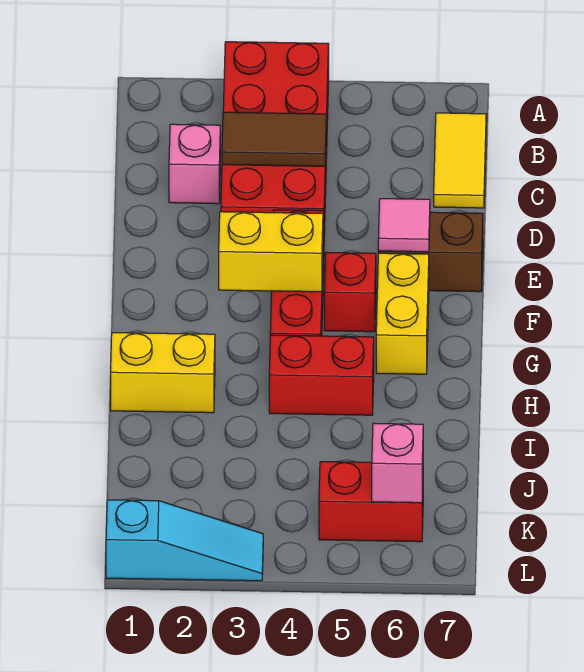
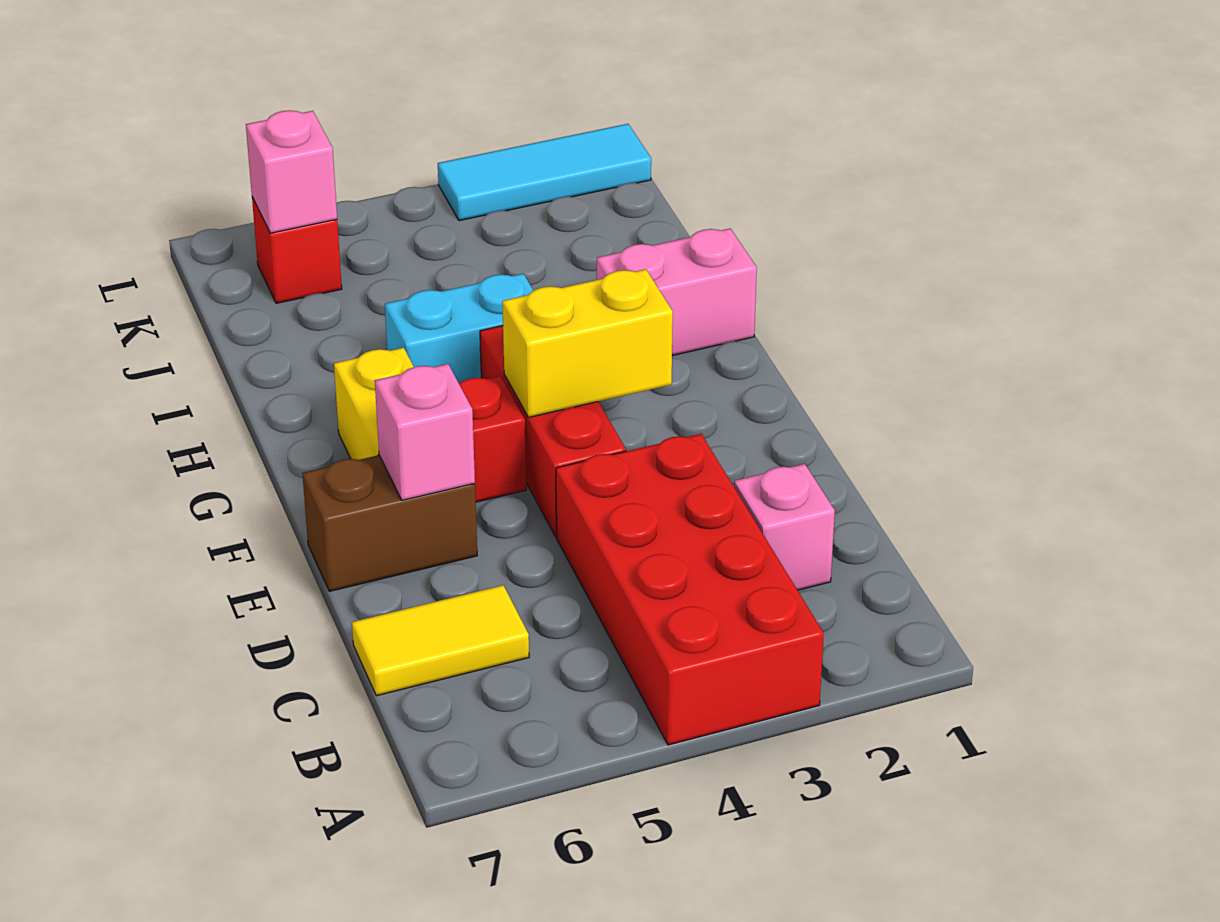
yellow 1x2 tile [434,113,486,208] -> yellow 1x2 tile turned to [352,585,529,696]
brown 1x2 tile [222,112,326,166] -> none
pink 1x1 tile [378,199,430,252] -> pink 1x1 brick [375,364,475,500]
yellow 1x2 brick [111,333,215,413] -> pink 1x2 brick [597,229,757,356]
red 1x2 brick [269,335,374,415] -> cyan 1x2 brick [385,274,533,383]
red 1x2 brick [319,462,423,542] -> red 1x1 brick [252,197,342,303]
cyan 1x3 slope [106,500,263,581] -> cyan 1x3 tile [438,124,651,221]

